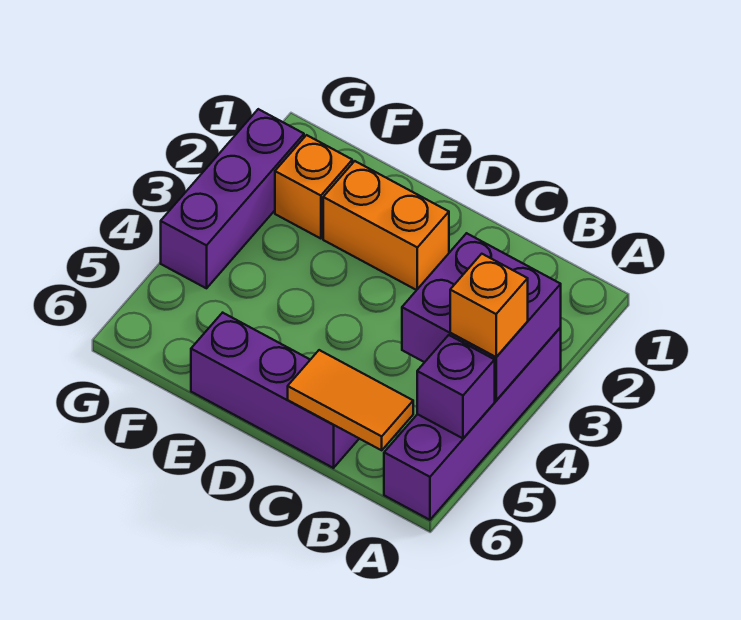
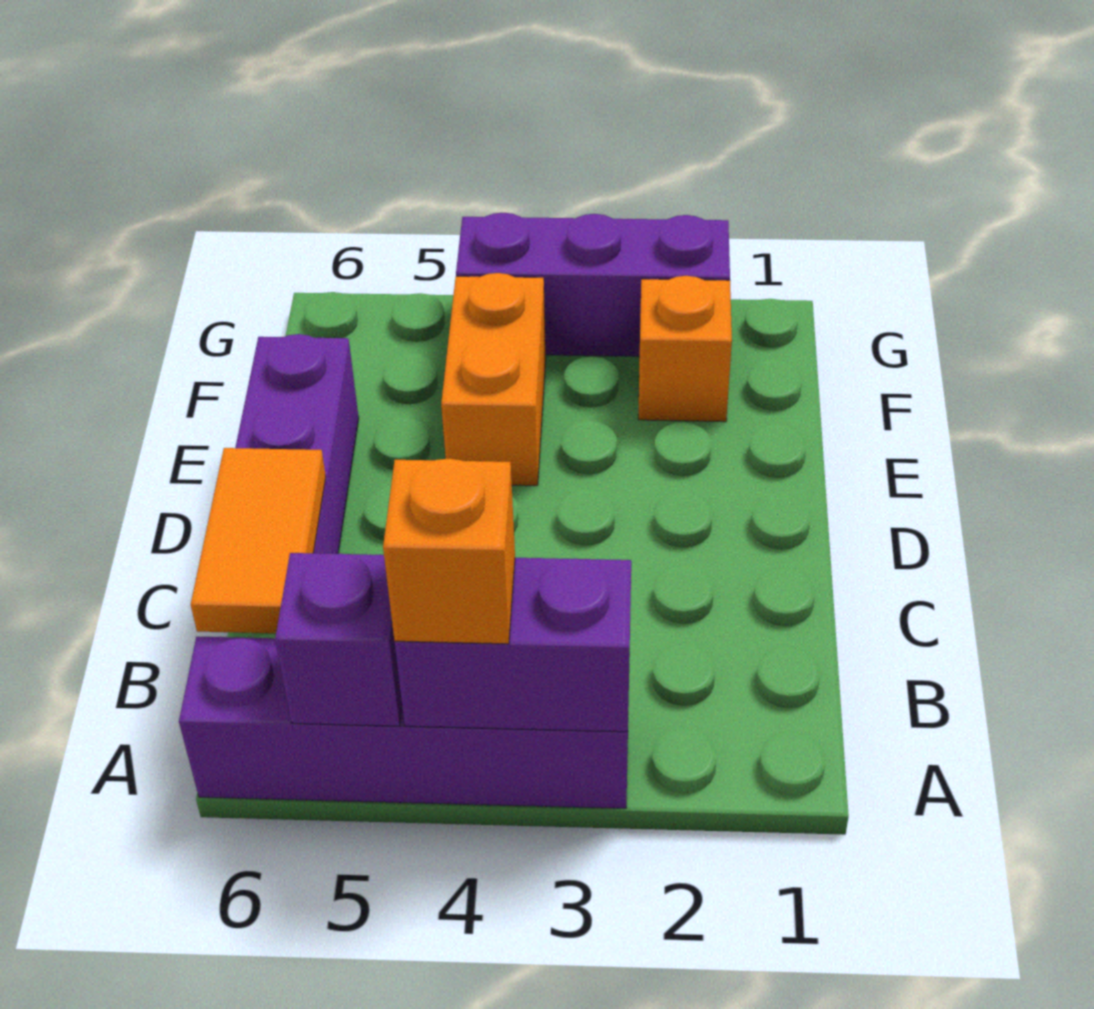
purple 2x2 brick [402,233,561,400] -> purple 1x2 brick [395,558,631,732]
orange 1x2 brick [323,161,449,290] -> orange 1x2 brick moved to [441,273,546,486]

